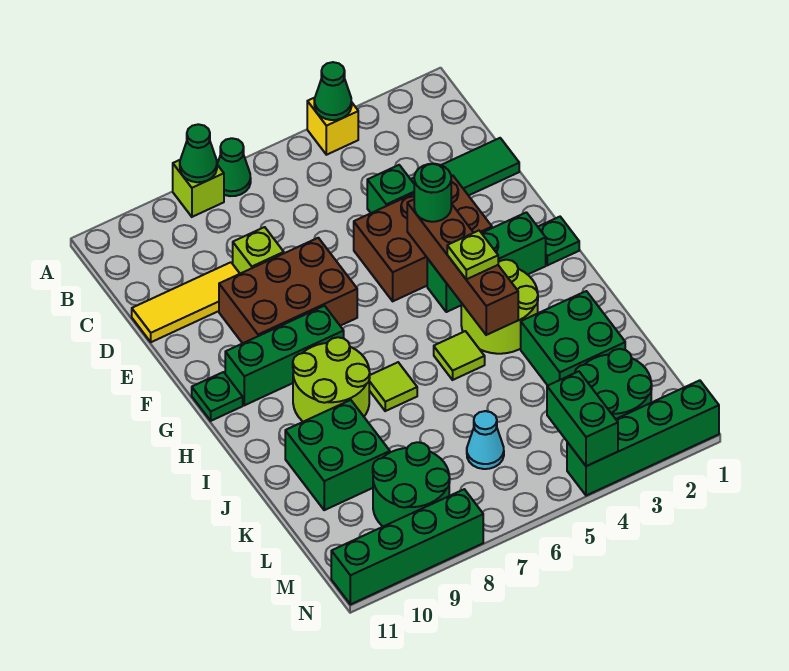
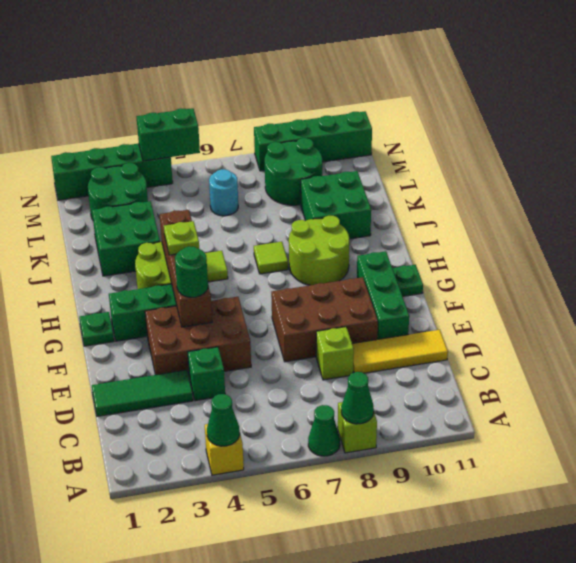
green 1x3 brick [225,306,344,405] -> green 1x3 brick turned to [357,251,409,340]
cyan 1x1 cone [467,411,504,469] -> cyan 1x1 round brick [209,169,238,216]
green 1x2 brick [547,371,618,466] -> green 1x2 brick turned to [136,108,200,161]

